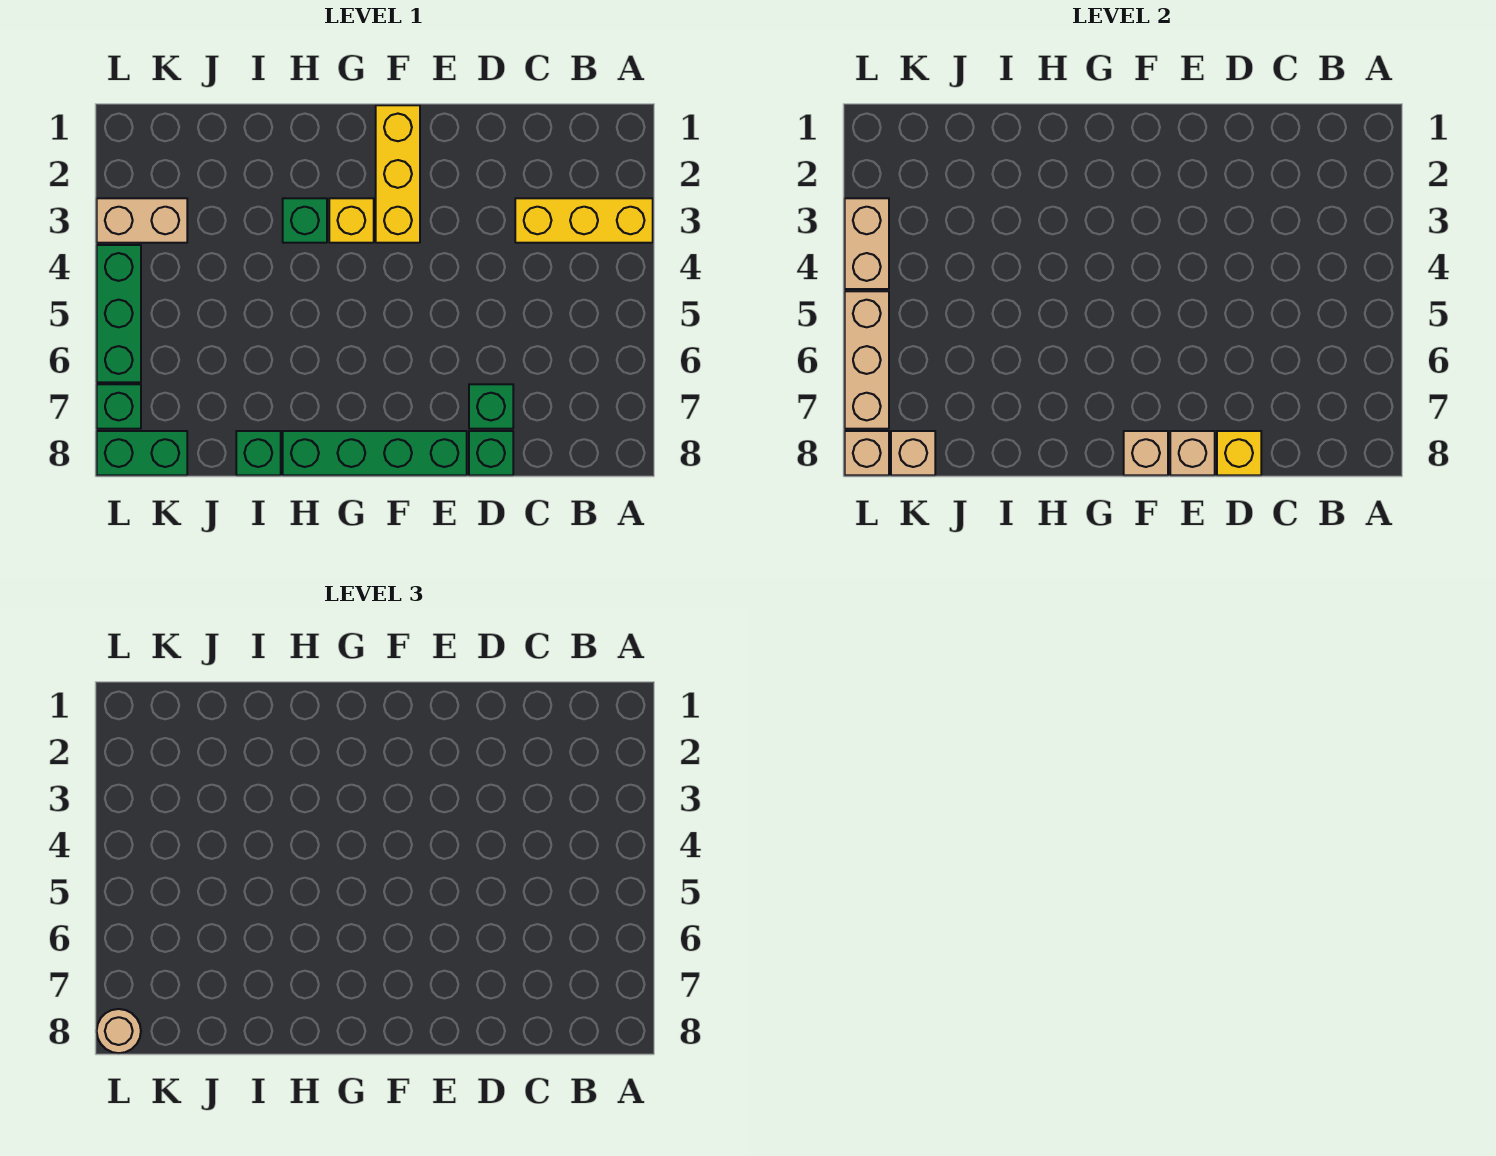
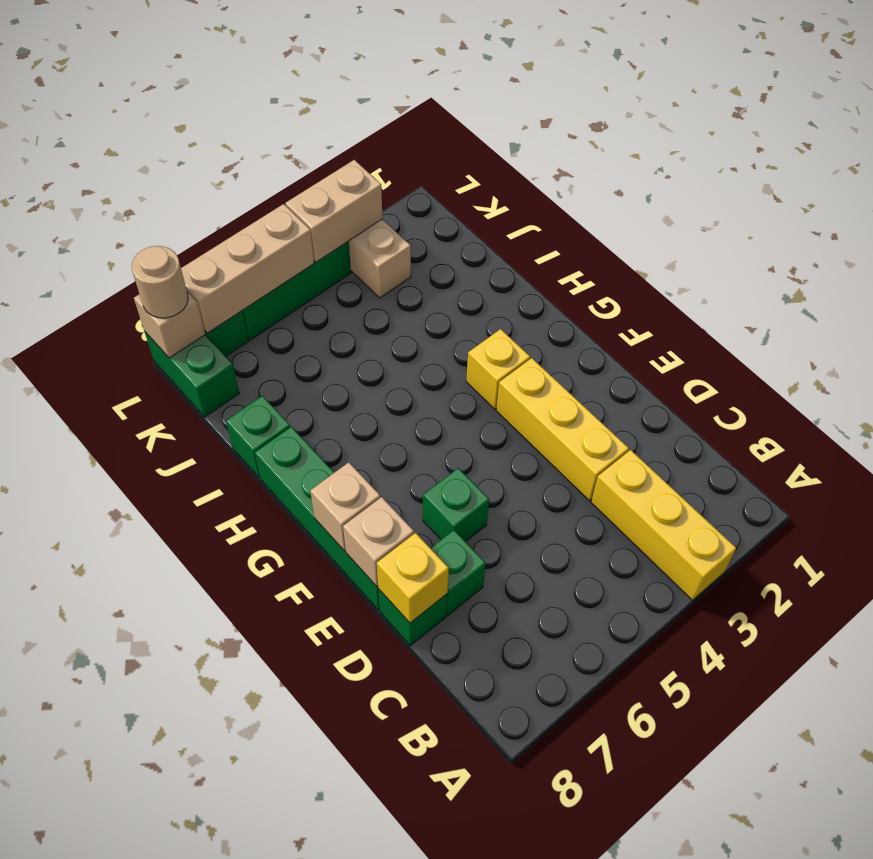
yellow 1x3 brick [376,105,420,243] -> yellow 1x3 brick turned to [496,358,629,501]
green 1x1 brick [283,198,327,243] -> green 1x1 brick moved to [423,468,489,542]
tan 1x1 brick [891,431,935,475] -> none

